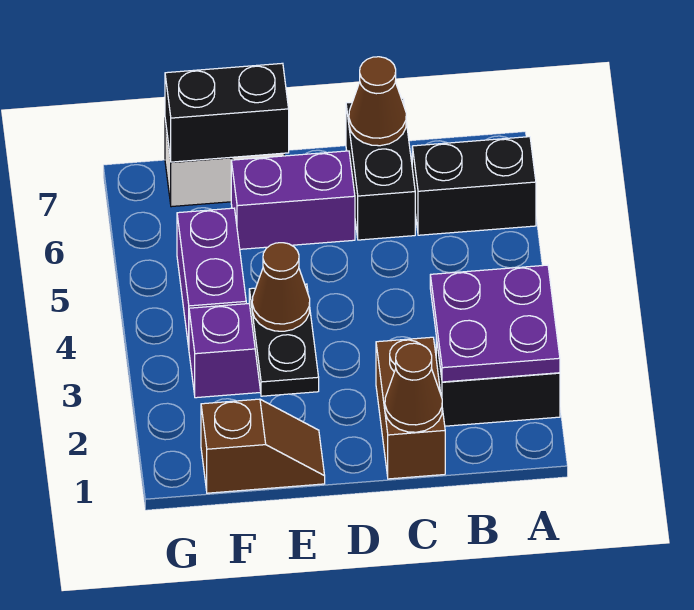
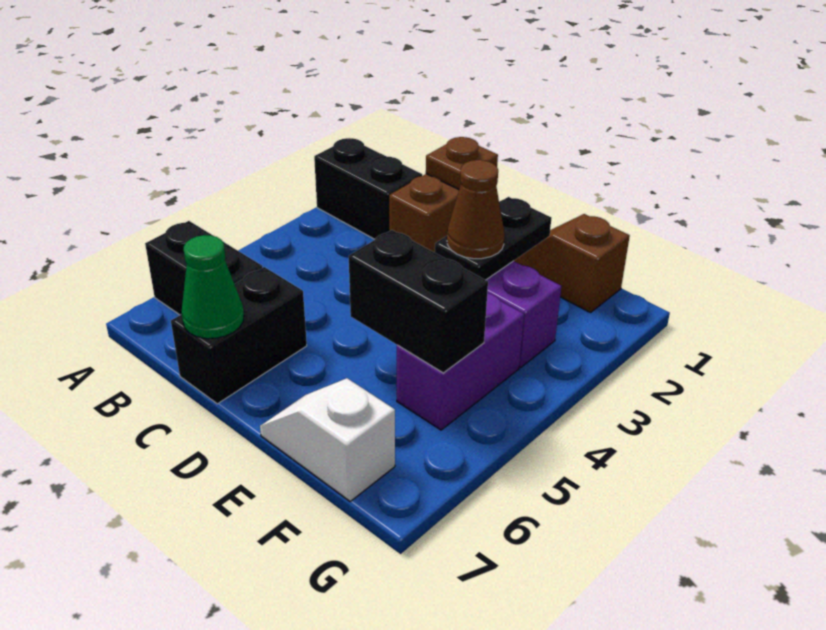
purple 2x2 plate [430,265,560,382] -> none
brown 1x1 cone [385,343,442,432] -> brown 1x1 plate [426,137,498,189]
brown 1x1 cone [349,57,406,146] -> green 1x1 cone [181,235,244,339]
purple 1x2 brick [231,151,355,249] -> none
black 1x2 brick [165,63,289,162] -> black 1x2 brick moved to [349,230,488,373]

